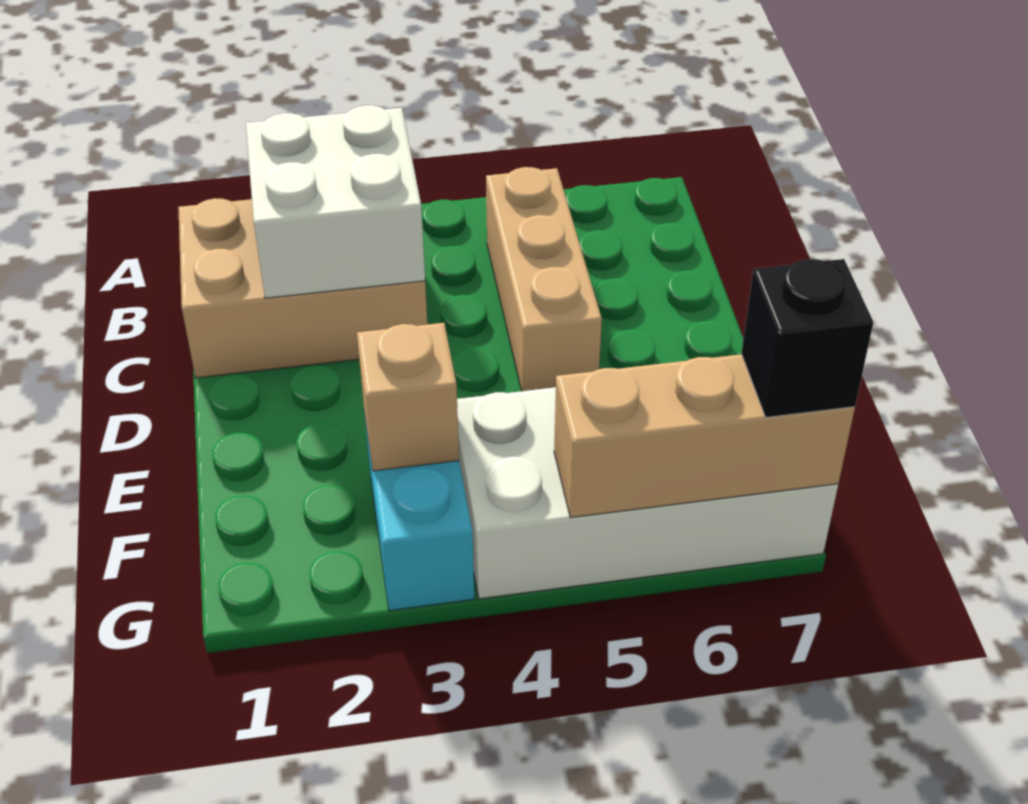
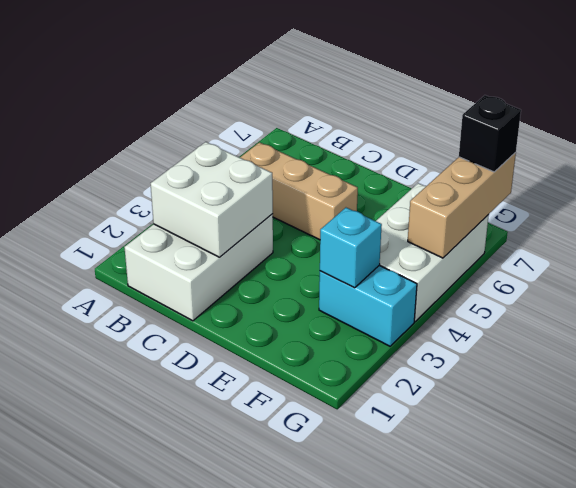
tan 2x3 brick [178,198,427,378] -> white 2x3 brick [124,214,273,321]
tan 1x1 brick [357,323,459,471] -> cyan 1x1 brick [320,208,382,288]
white 2x4 brick [457,387,838,599] -> white 2x3 brick [376,183,489,321]

